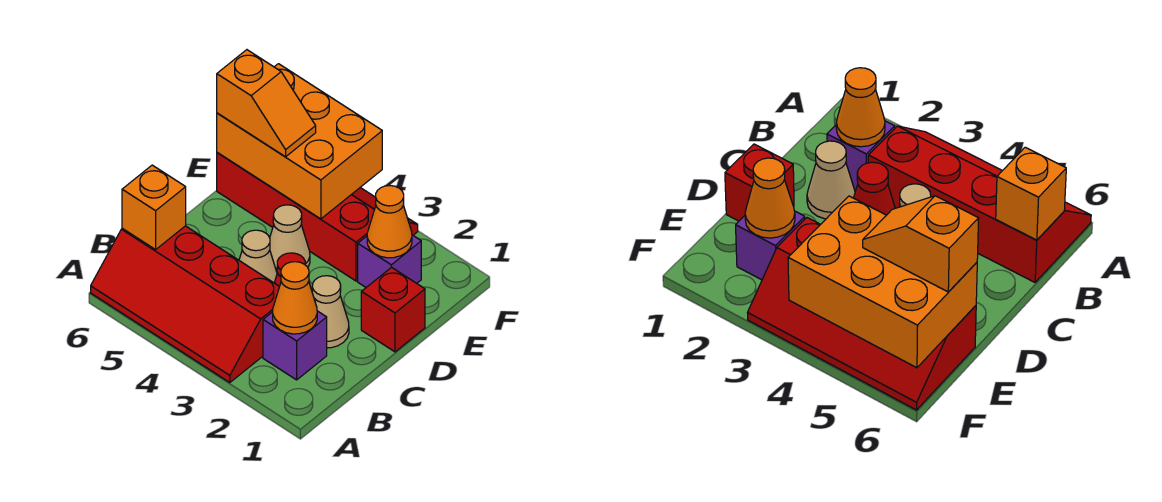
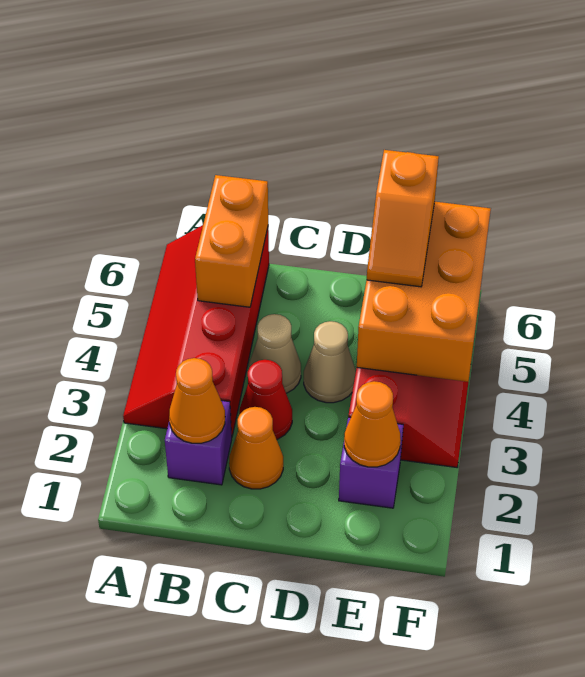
orange 1x1 brick [122,165,186,250] -> orange 1x2 brick [195,175,268,307]
tan 1x1 cone [312,276,349,348] -> orange 1x1 cone [229,407,283,489]
red 1x1 brick [361,267,425,352] -> none

